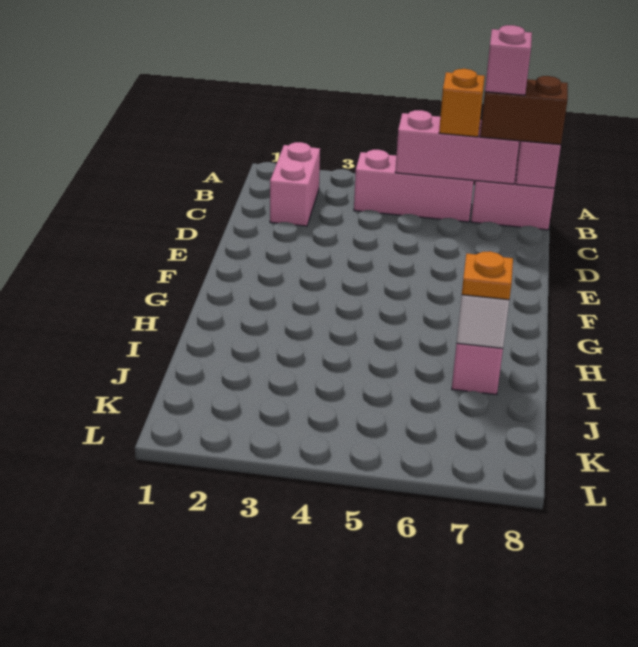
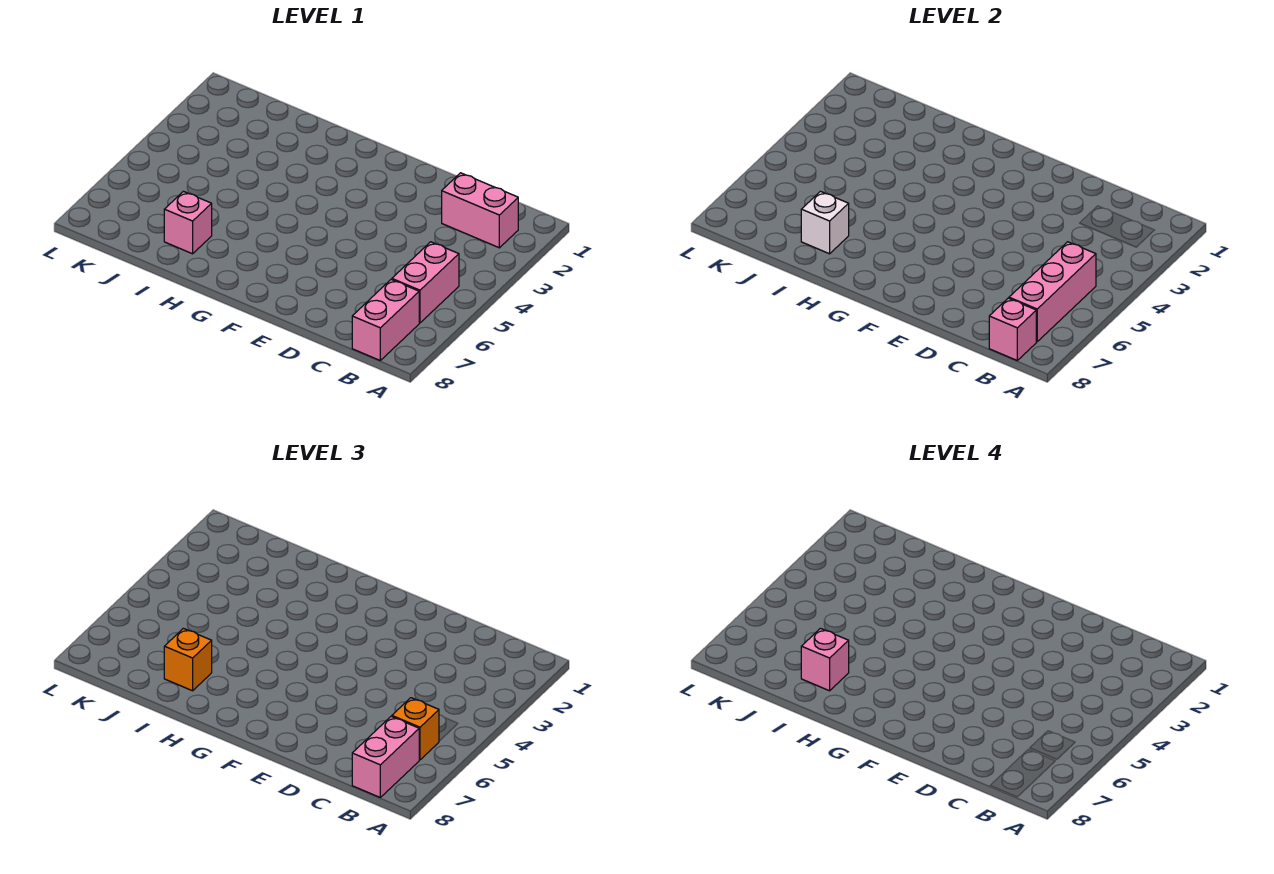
pink 1x3 brick [354,150,474,222] -> pink 1x2 brick [392,242,459,323]
brown 1x2 brick [480,76,568,145] -> pink 1x2 brick [352,717,419,797]
pink 1x1 brick [485,25,532,95] -> pink 1x1 brick moved to [801,628,849,691]
orange 1x1 plate [462,251,513,300] -> orange 1x1 brick [164,628,212,691]

